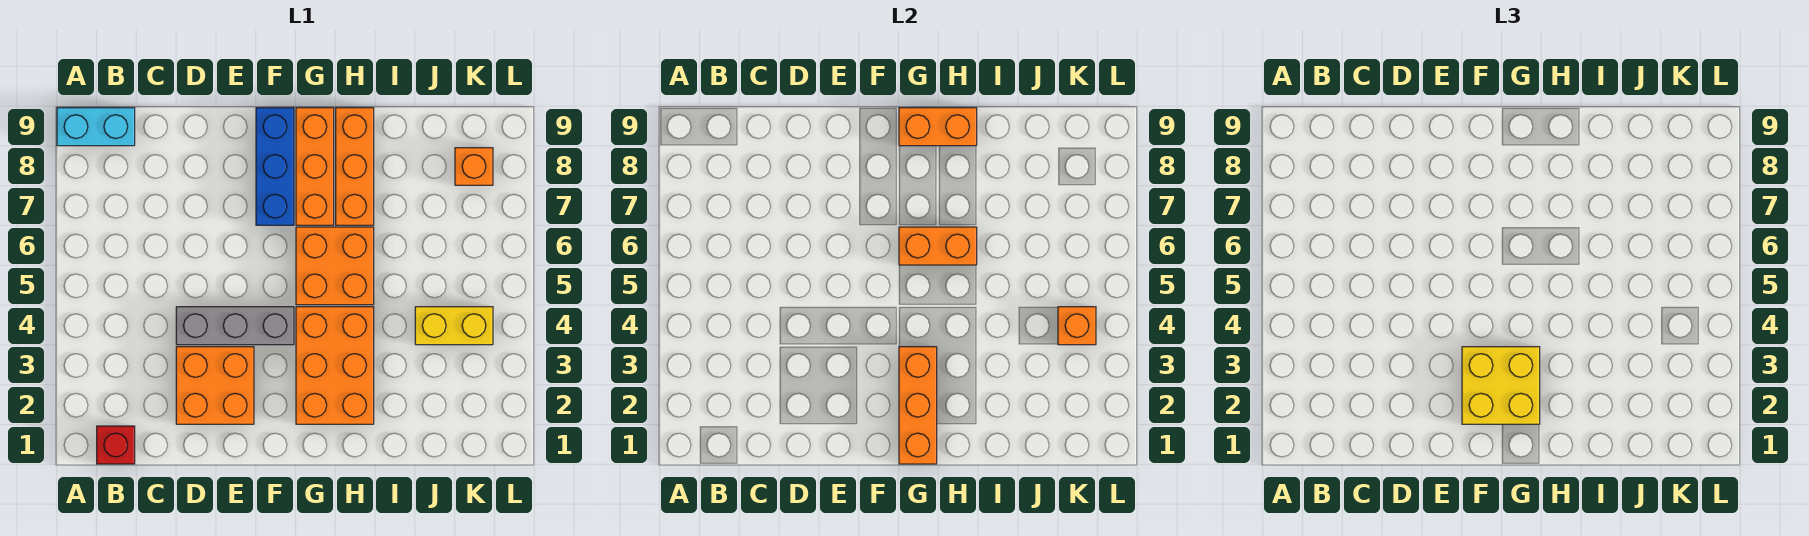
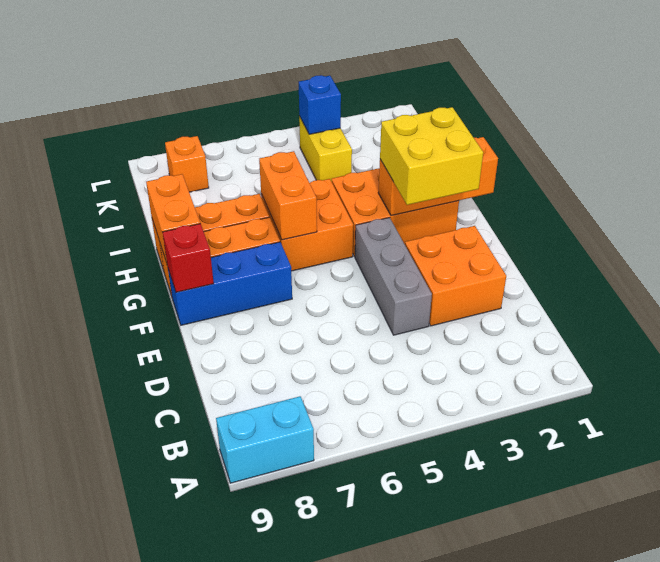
cyan 1x2 brick [57,108,135,146] -> cyan 1x2 brick turned to [216,396,314,483]
red 1x1 brick [97,426,135,464] -> red 1x1 brick moved to [162,224,214,292]
orange 1x1 brick [1058,307,1096,345] -> blue 1x1 brick [299,75,341,134]

